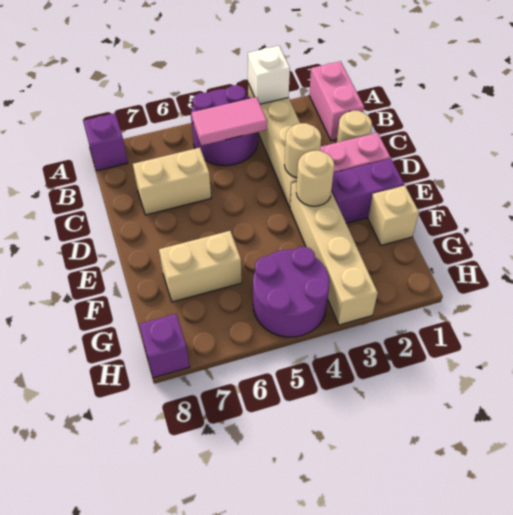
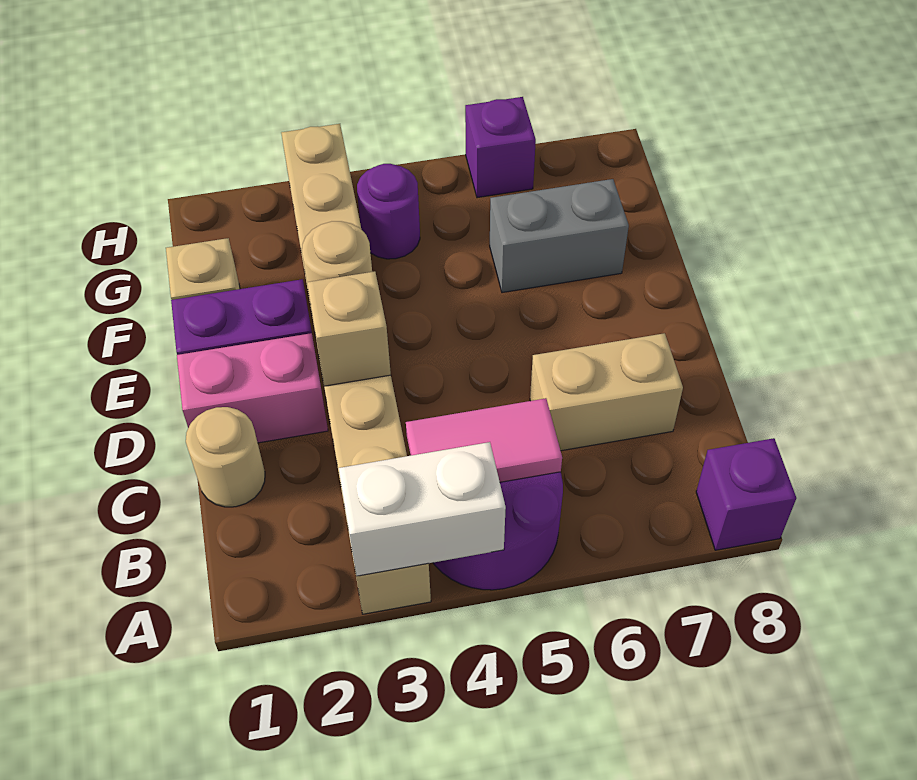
pink 1x2 brick [309,61,364,141] -> none
white 1x1 brick [248,46,290,104] -> white 1x2 brick [339,442,506,576]
tan 1x1 round brick [285,123,321,178] -> tan 1x1 brick [307,271,391,386]
tan 1x2 brick [159,231,242,302] -> grey 1x2 brick [490,179,629,293]
purple 2x2 round brick [253,247,330,337] -> purple 1x1 round brick [357,164,420,259]
purple 1x1 brick [139,314,189,378] -> purple 1x1 brick moved to [465,97,536,198]

